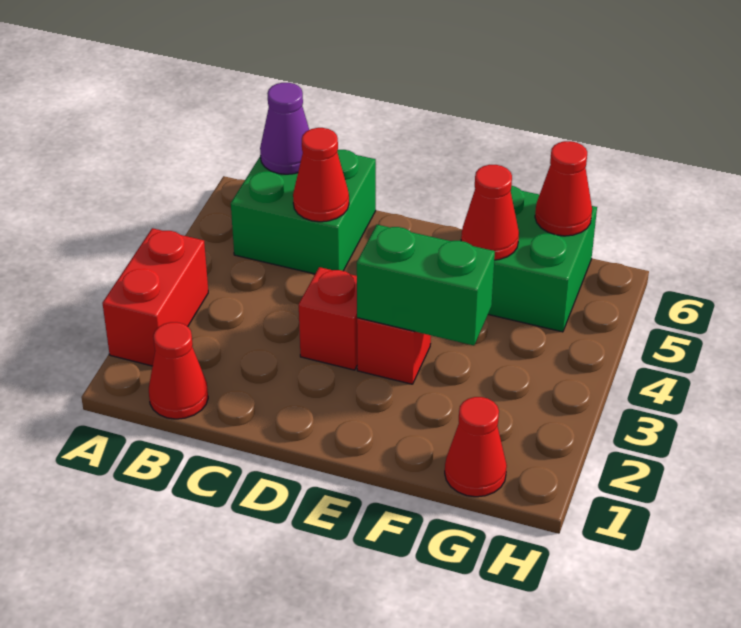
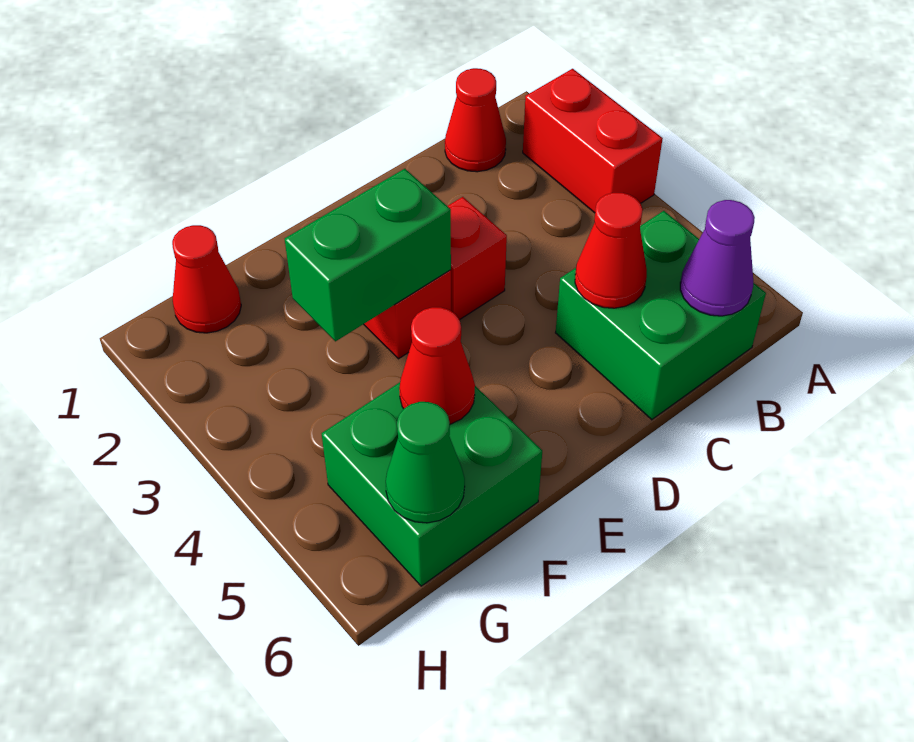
red 1x1 cone [535,141,592,236] -> green 1x1 cone [386,402,465,523]

